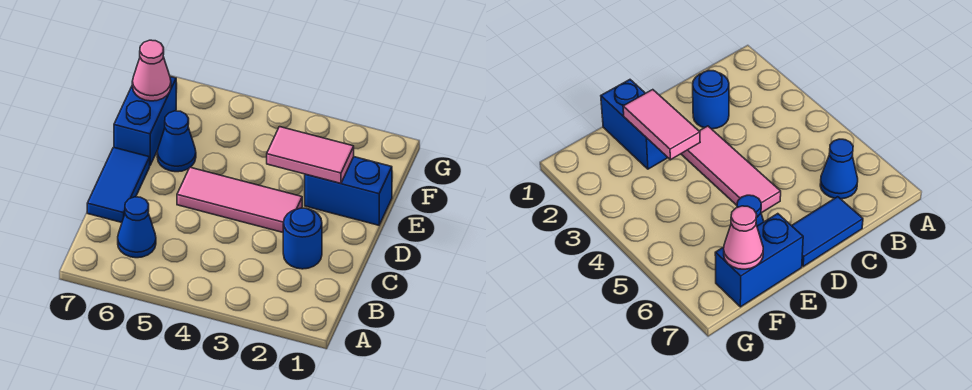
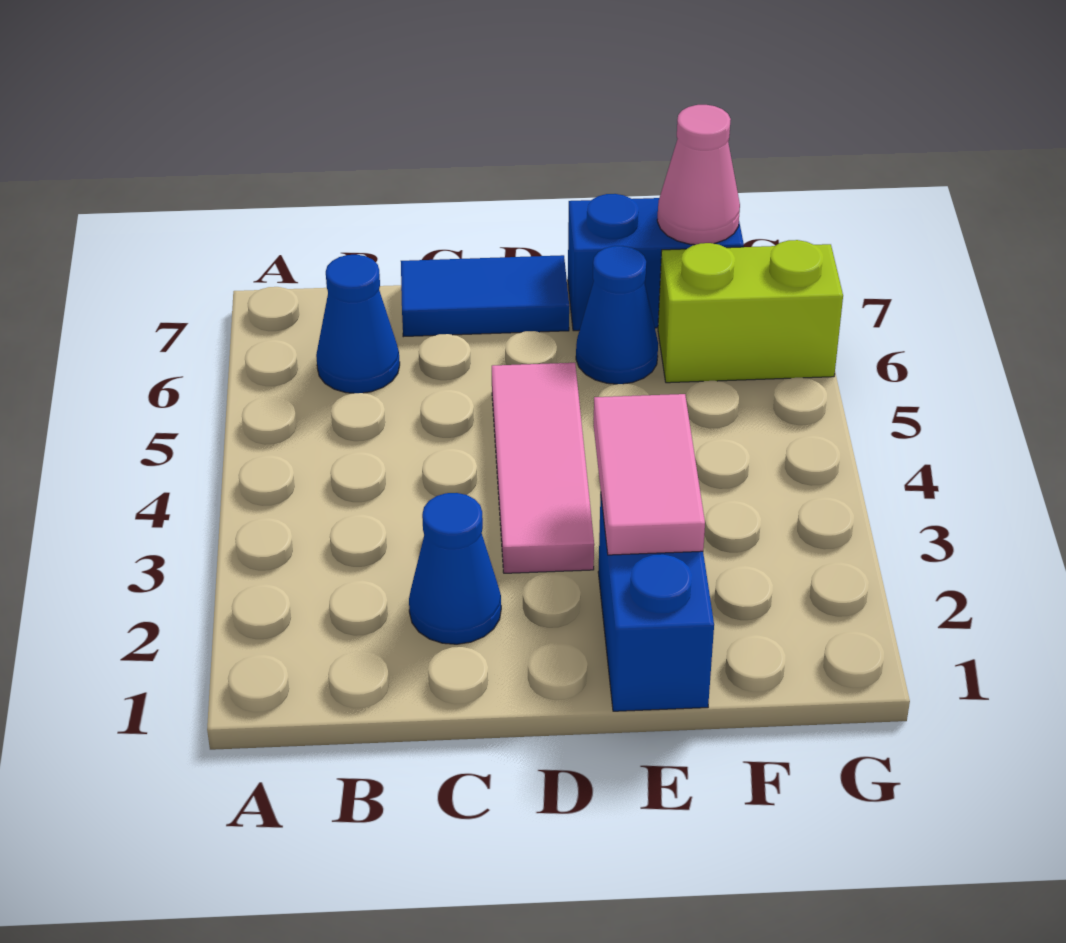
blue 1x1 round brick [283,208,322,269] -> blue 1x1 cone [409,493,501,644]
none -> lime 1x2 brick [658,240,843,383]

